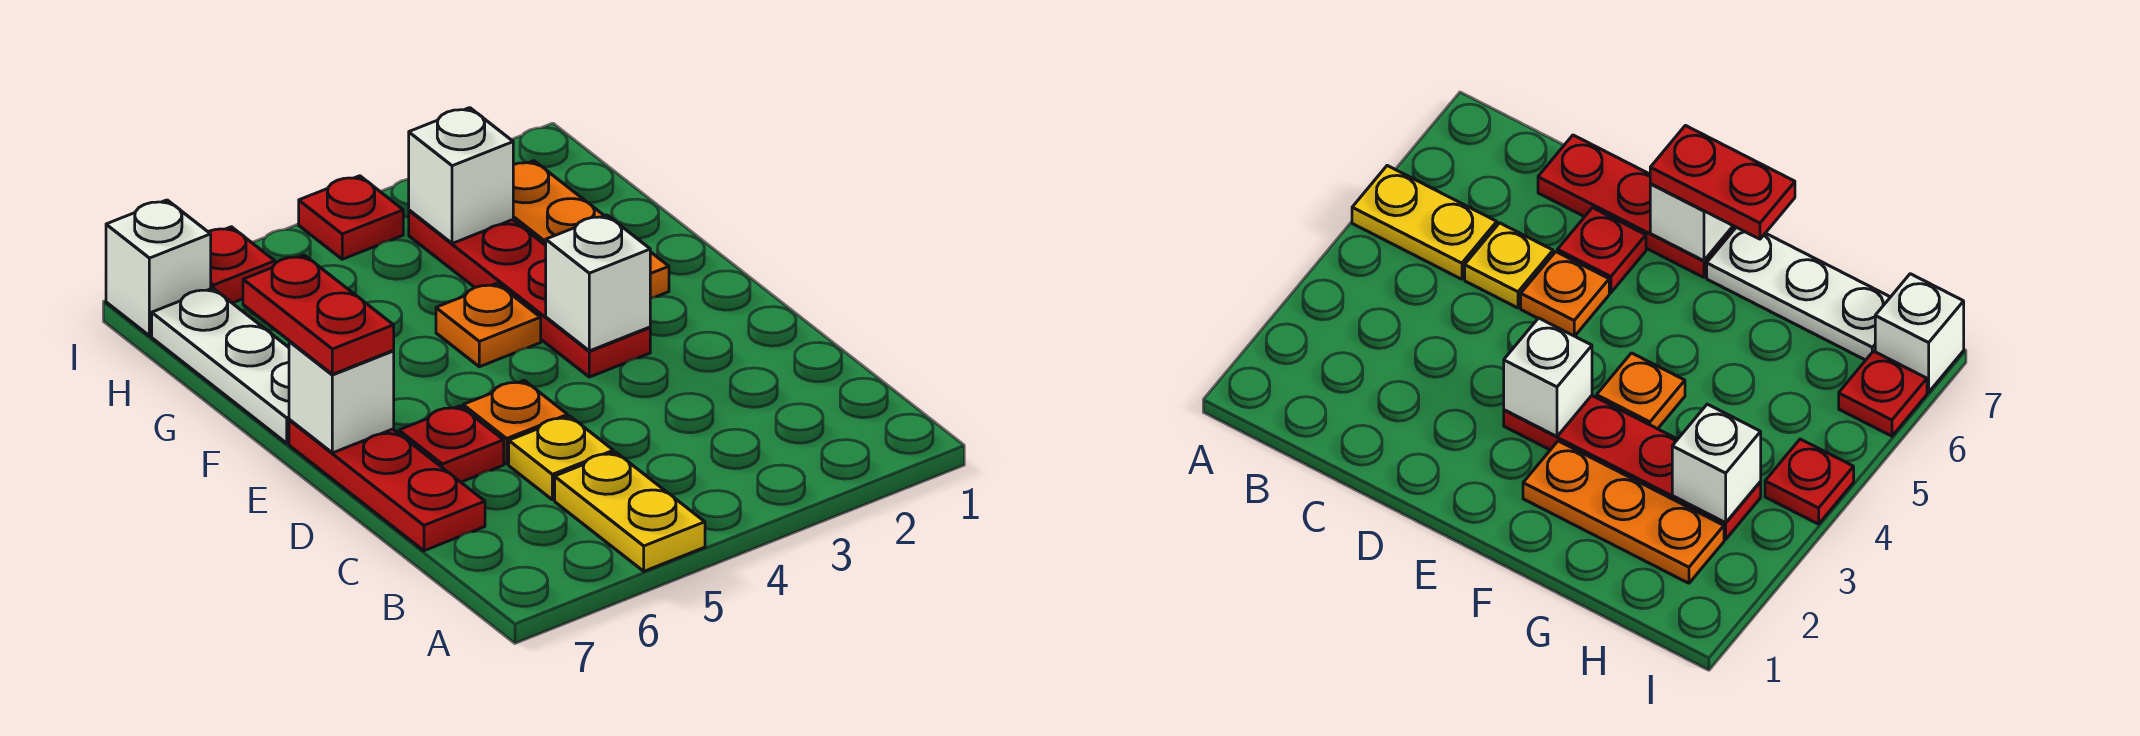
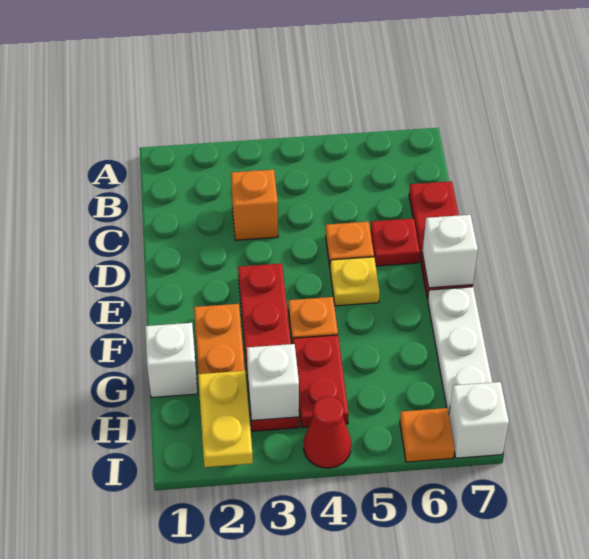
yellow 1x2 plate [555,452,705,571] -> yellow 1x2 plate moved to [198,371,253,467]
none -> orange 1x1 brick [231,170,278,240]
yellow 1x1 plate [509,416,613,500] -> yellow 1x1 plate moved to [330,257,380,306]
white 1x1 brick [546,215,650,351] -> white 1x1 brick moved to [145,323,197,398]
red 1x2 plate [243,255,394,374] -> red 1x2 plate moved to [293,335,349,427]
red 1x1 plate [299,176,403,259] -> red 1x1 cone [304,397,351,468]
red 1x1 plate [208,227,275,303] -> orange 1x1 plate [400,408,455,462]

